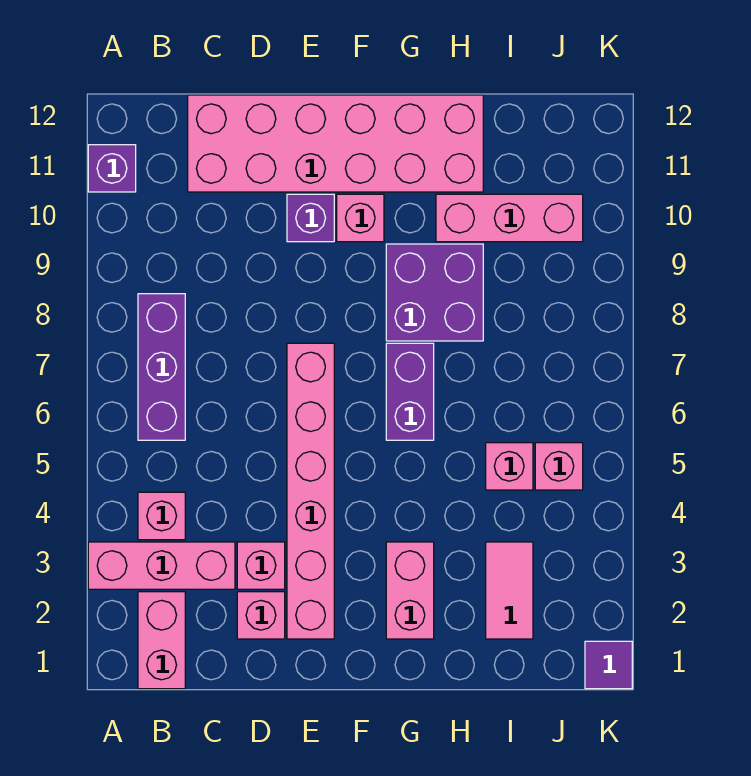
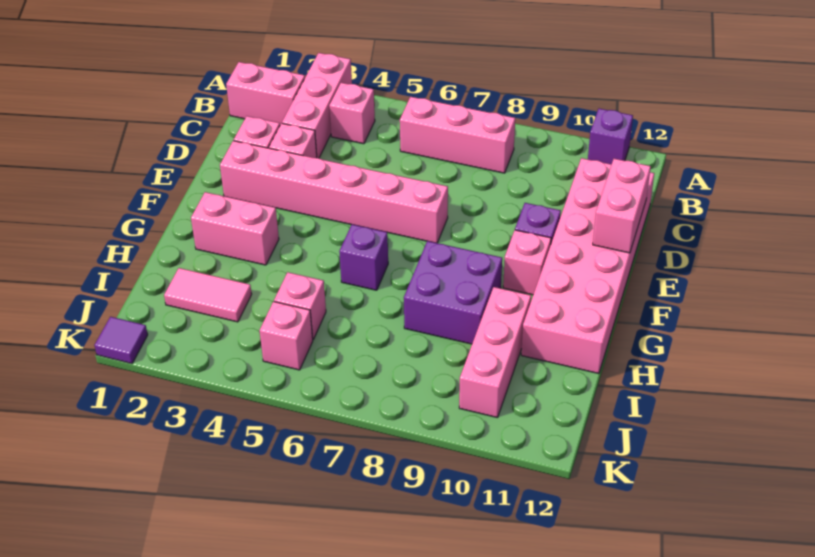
purple 1x3 brick [138,294,185,440] -> pink 1x3 brick [400,97,515,173]
none -> pink 1x2 brick [593,159,651,253]
purple 1x2 brick [386,343,434,440] -> purple 1x1 brick [339,225,388,290]

